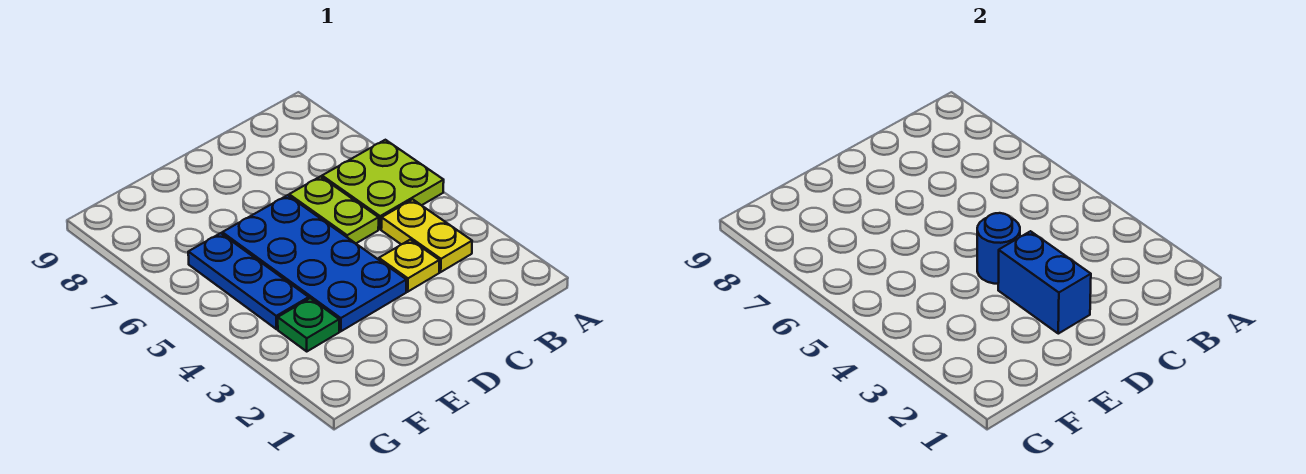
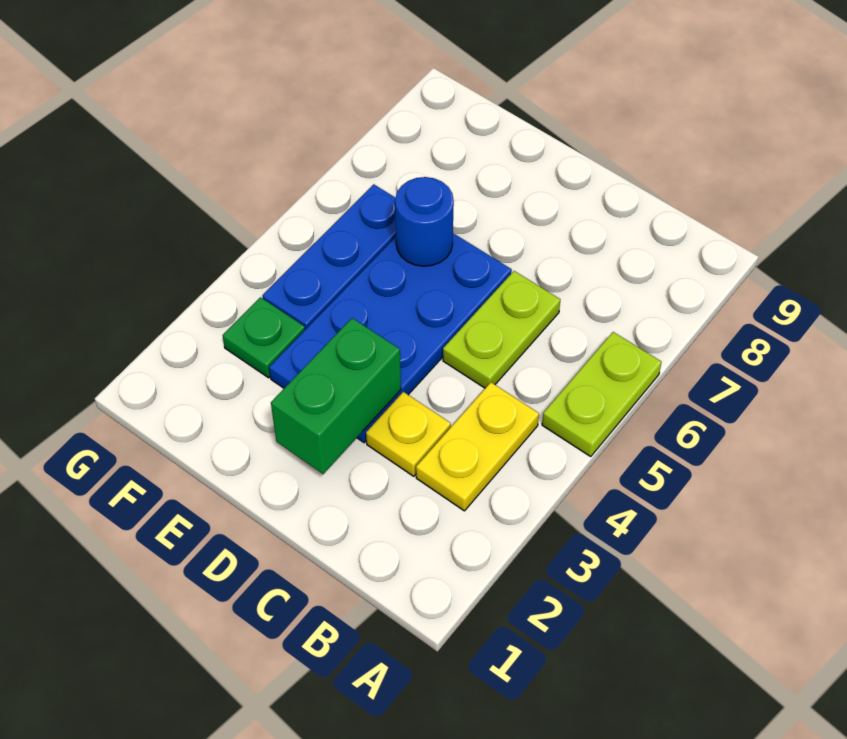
lime 2x2 plate [322,140,444,229] -> lime 1x2 plate [542,332,662,457]
blue 1x2 brick [998,231,1091,334] -> green 1x2 brick [271,318,401,474]
blue 1x1 round brick [977,213,1020,284] -> blue 1x1 round brick moved to [395,177,454,266]

